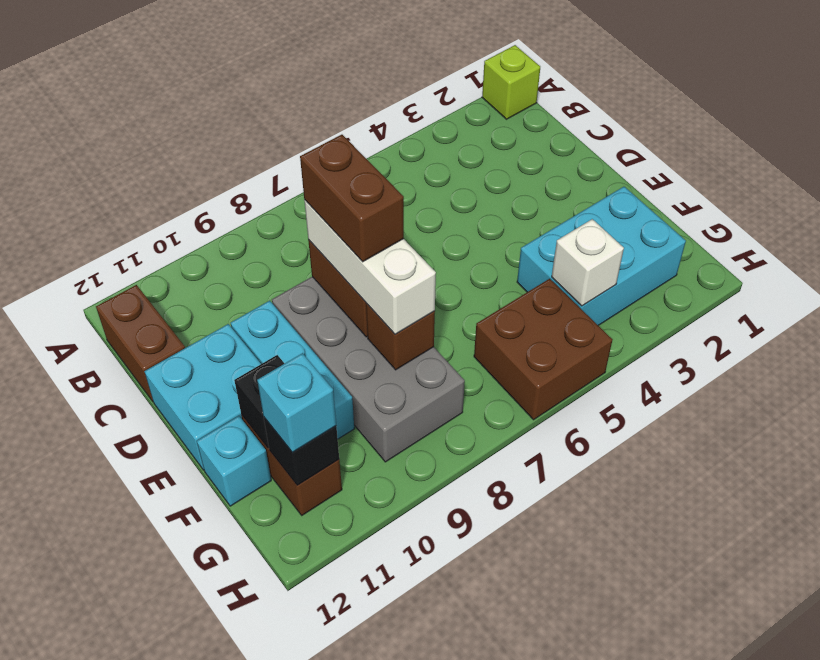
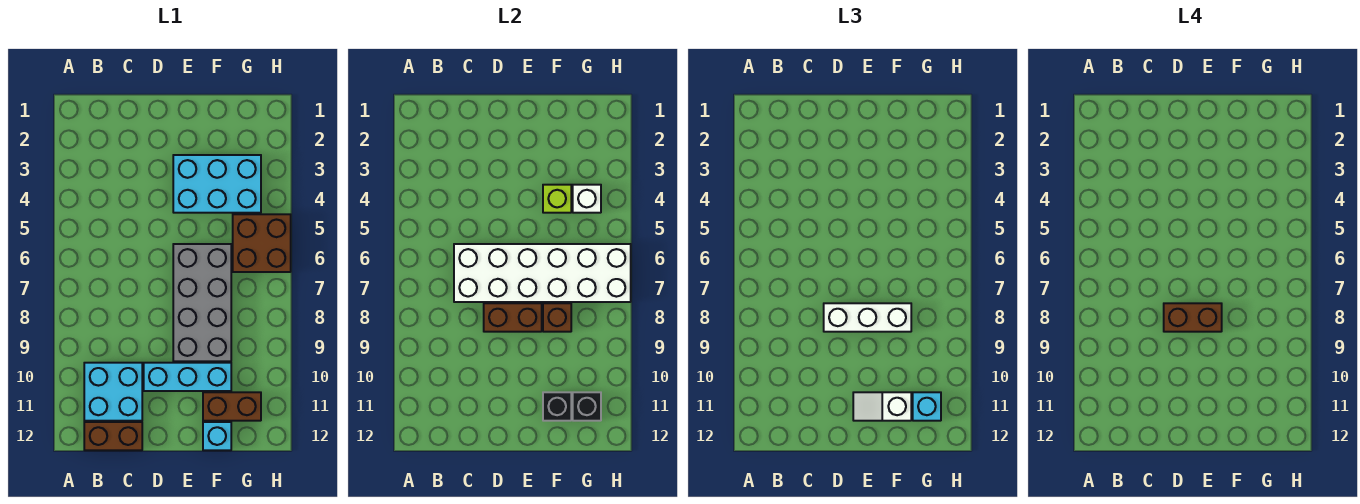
lime 1x1 brick [482,45,540,119] -> lime 1x1 brick moved to [543,185,571,213]
none -> white 2x6 brick [454,244,631,302]
grey 2x4 brick [272,277,465,462] -> grey 2x4 brick turned to [173,244,231,361]
cyan 2x2 brick [144,324,261,470] -> cyan 2x2 brick moved to [84,363,142,421]
none -> white 1x2 slope [853,392,911,421]
cyan 2x3 brick [517,187,686,325] -> cyan 2x3 brick turned to [173,155,261,213]

